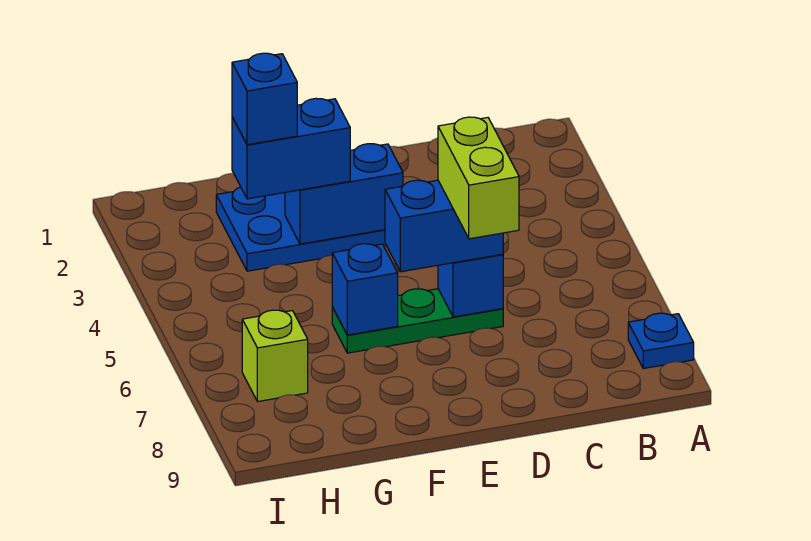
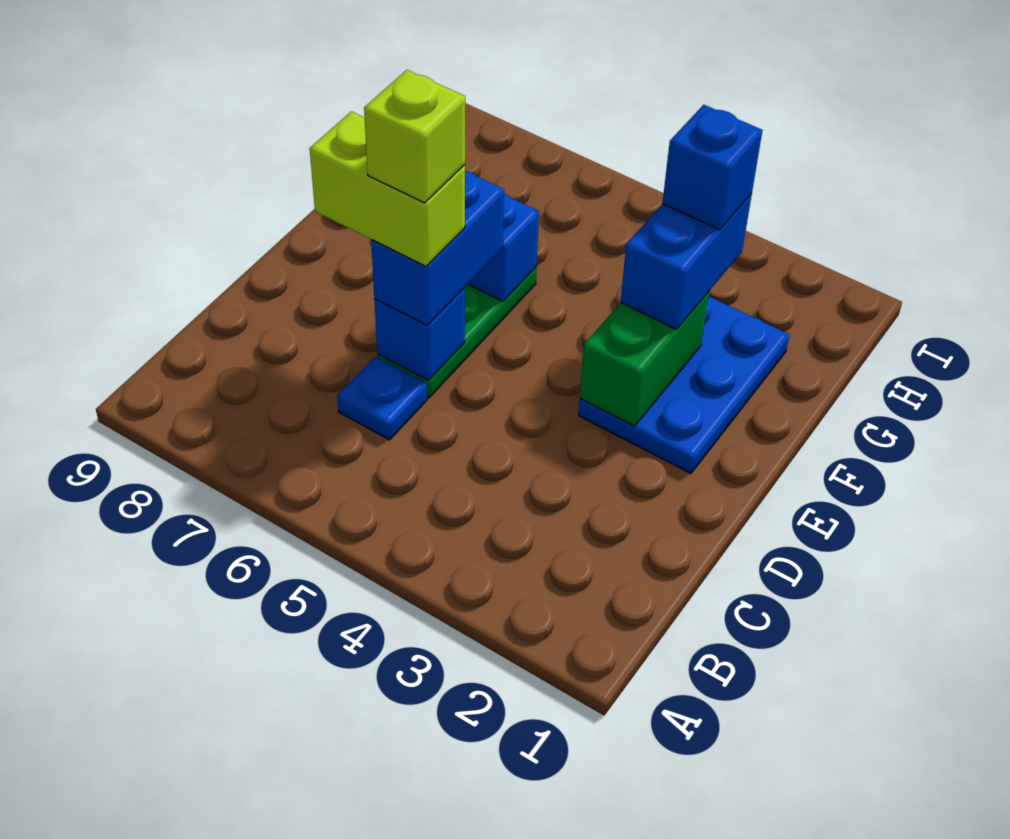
blue 1x1 plate [628,313,694,368] -> blue 1x1 plate moved to [337,356,427,440]
blue 1x2 brick [285,144,403,244] -> green 1x2 brick [580,292,709,426]
lime 1x1 brick [242,310,308,402] -> lime 1x1 brick moved to [364,70,465,203]

